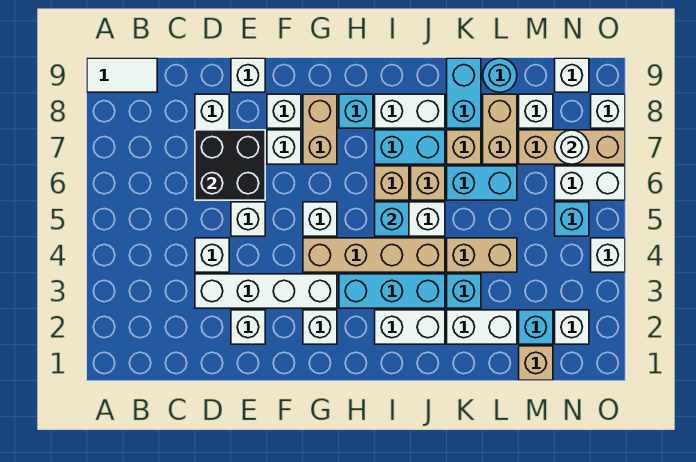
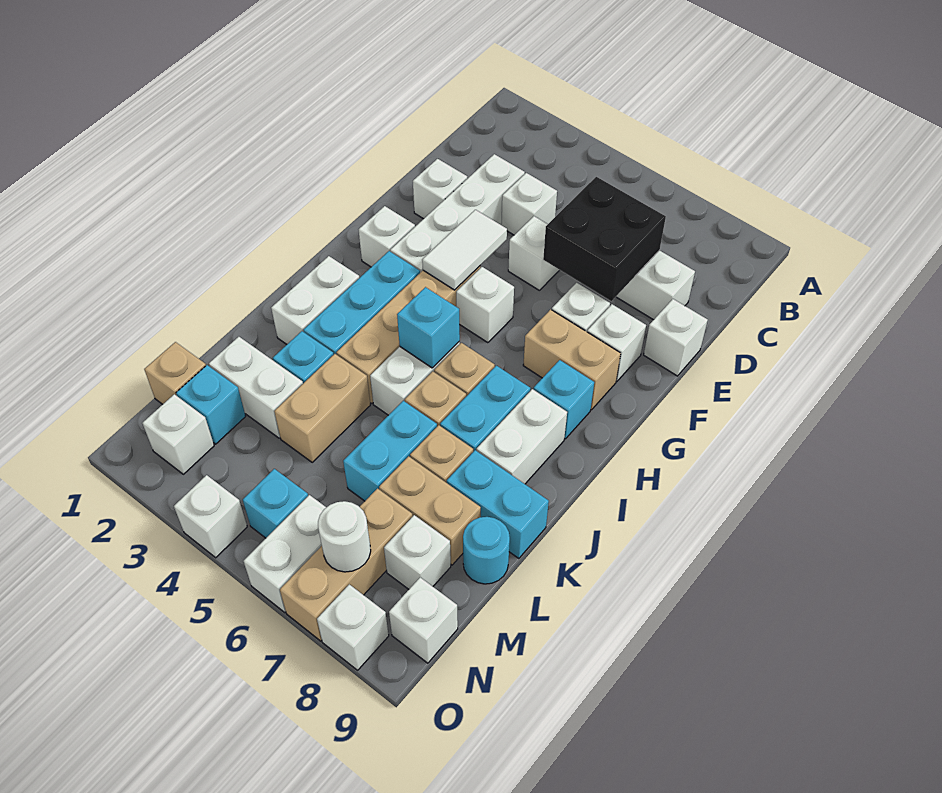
white 1x2 tile [87,58,157,92] -> white 1x2 tile moved to [422,210,507,290]
white 1x2 brick [447,310,517,344] -> white 1x2 brick turned to [209,337,303,438]

